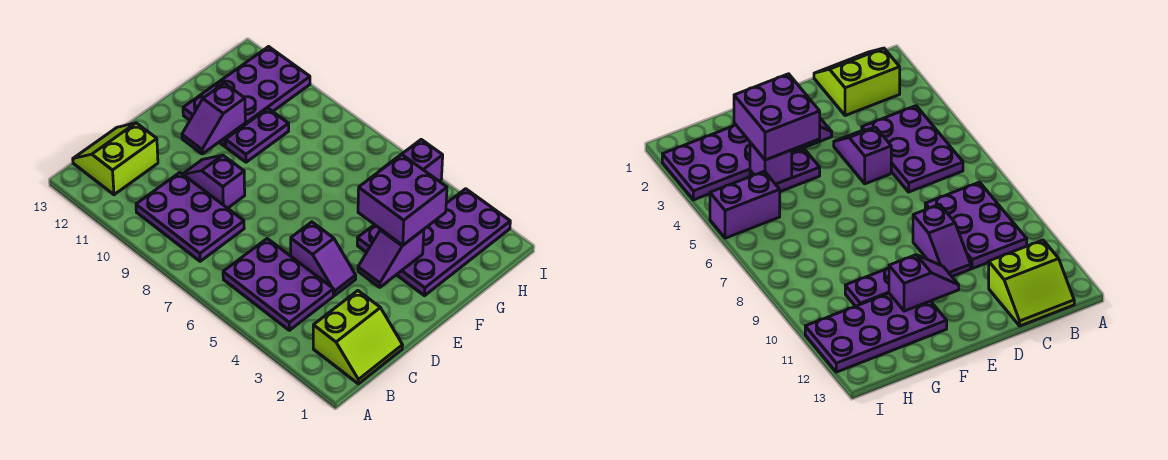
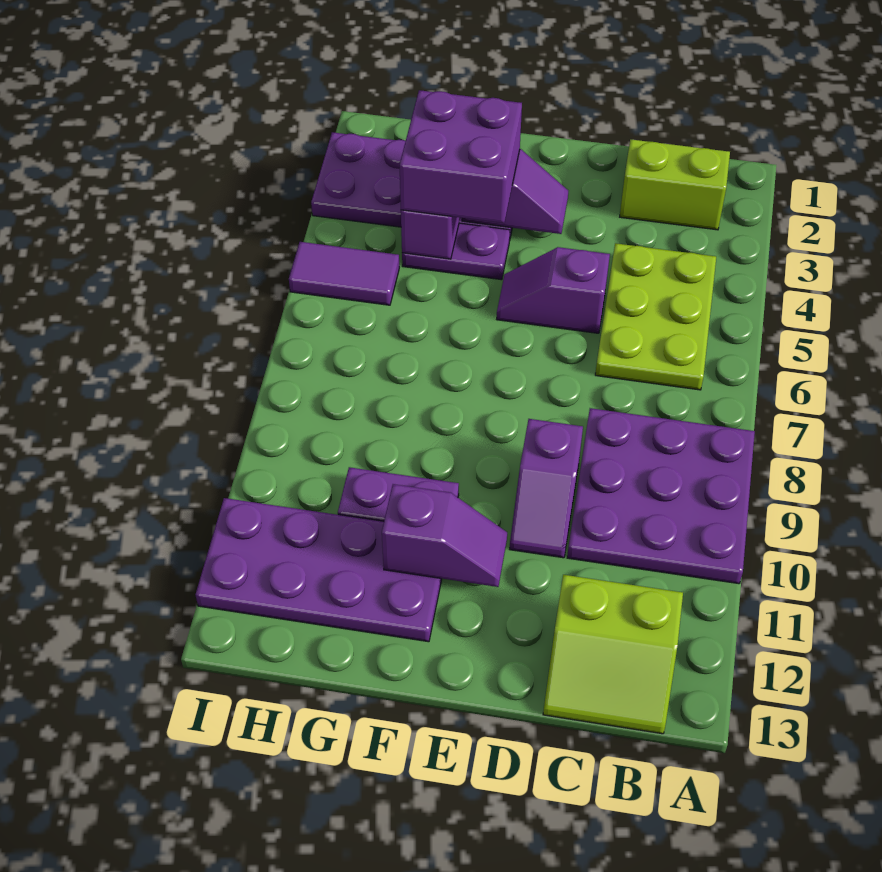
purple 2x3 plate [223,239,333,330] -> lime 2x3 plate [595,243,716,390]
purple 2x3 plate [136,173,244,261] -> purple 3x3 plate [567,408,755,584]
purple 1x2 slope [291,222,356,296] -> purple 1x2 slope turned to [497,247,610,333]
purple 1x2 brick [380,140,443,181] -> purple 1x2 tile [289,242,399,305]

